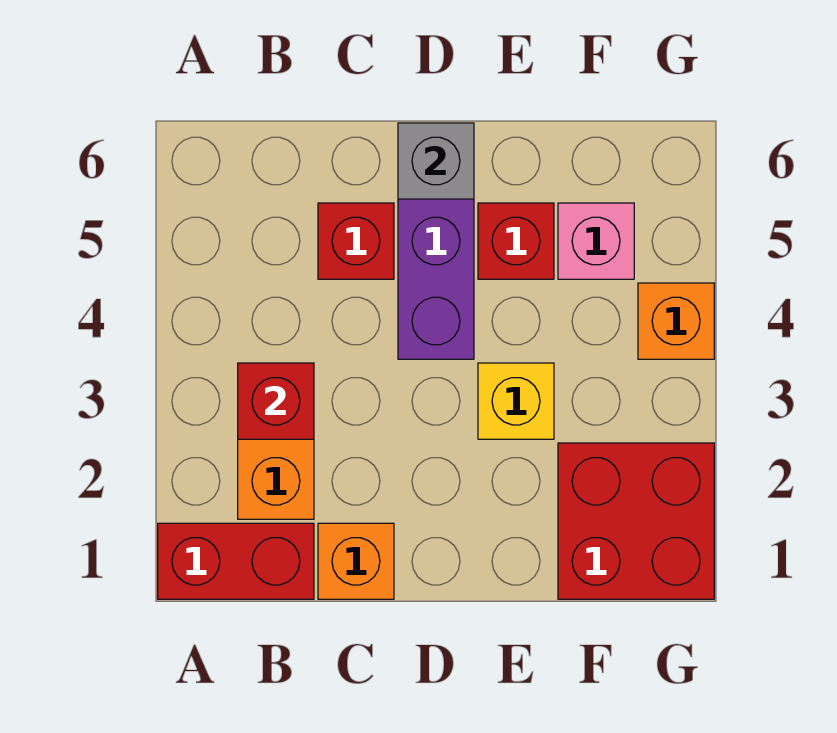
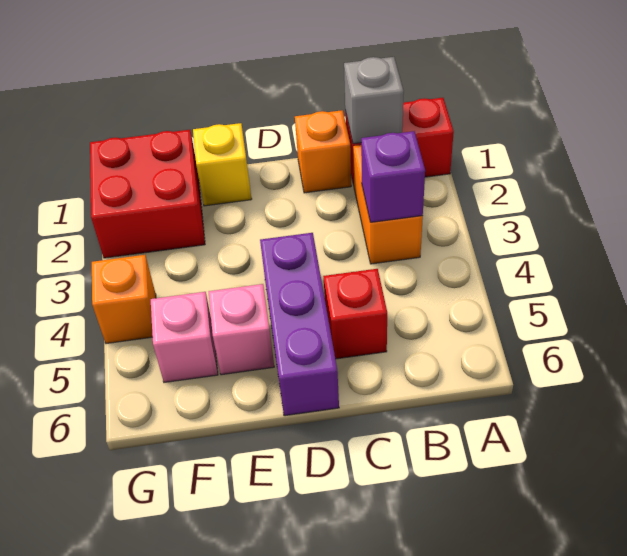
red 1x1 brick [238,363,314,439] -> purple 1x1 brick [361,131,425,222]
grey 1x1 brick [398,123,474,199] -> grey 1x1 brick moved to [344,57,404,144]
yellow 1x1 brick [478,363,554,439] -> yellow 1x1 brick moved to [193,123,252,206]
red 1x1 brick [478,203,554,279] -> pink 1x1 brick [209,284,274,375]

